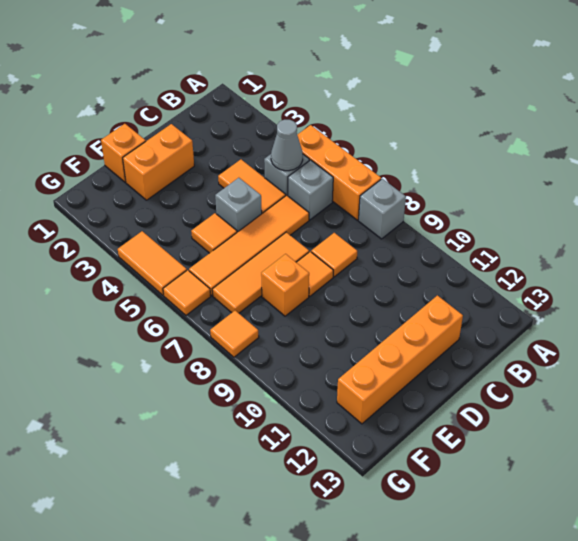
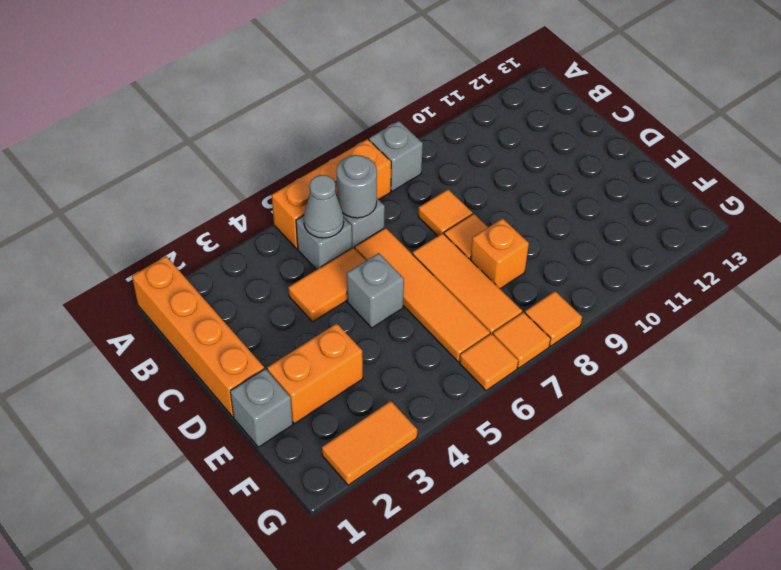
none -> grey 1x1 round brick [336,155,377,218]
orange 1x4 brick [337,295,463,424] -> orange 1x4 brick moved to [132,256,264,417]
orange 1x2 brick [123,124,194,200] -> orange 1x2 brick turned to [267,323,363,424]
orange 1x1 brick [101,124,146,182] -> grey 1x1 brick [230,369,293,447]
orange 1x1 tile [191,213,237,253] -> orange 1x1 tile moved to [493,312,551,368]
orange 1x2 tile [118,231,187,295] -> orange 1x2 tile moved to [322,401,417,485]

